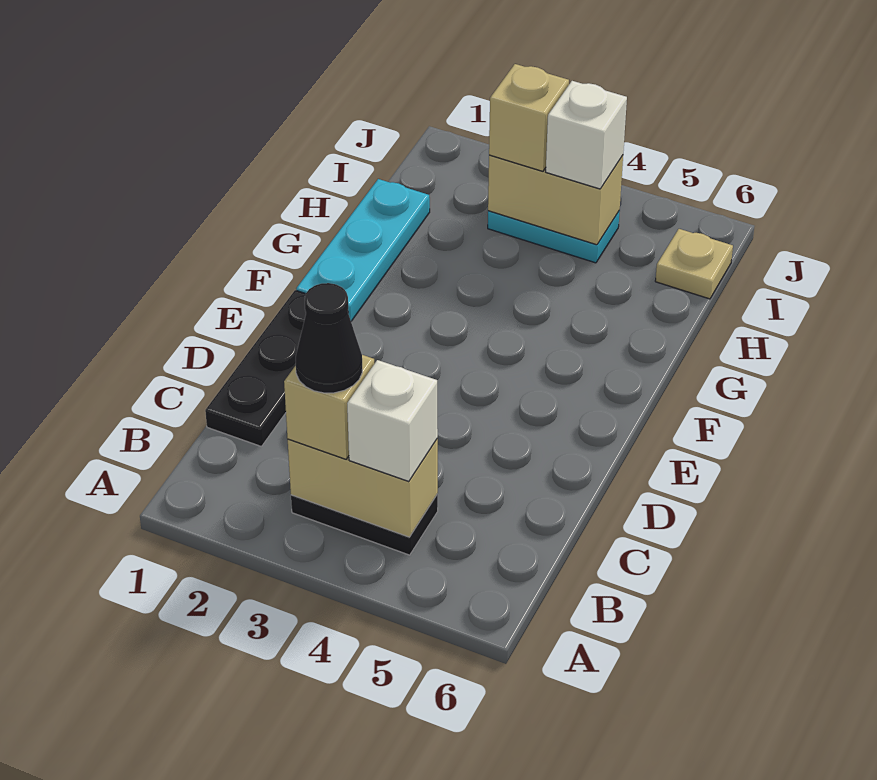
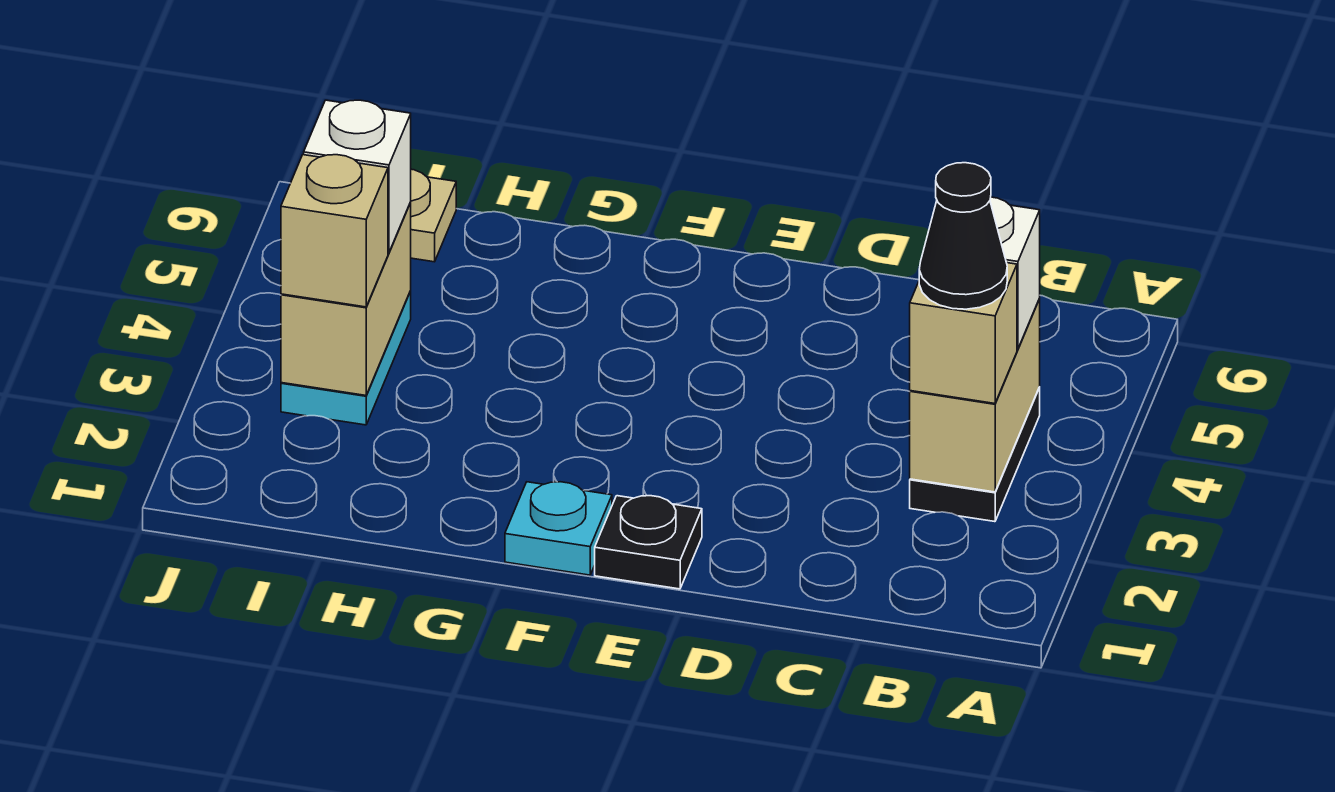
black 1x3 plate [205,290,306,446] -> black 1x1 plate [595,496,702,589]
cyan 1x3 plate [296,179,430,321] -> cyan 1x1 plate [505,482,612,575]

